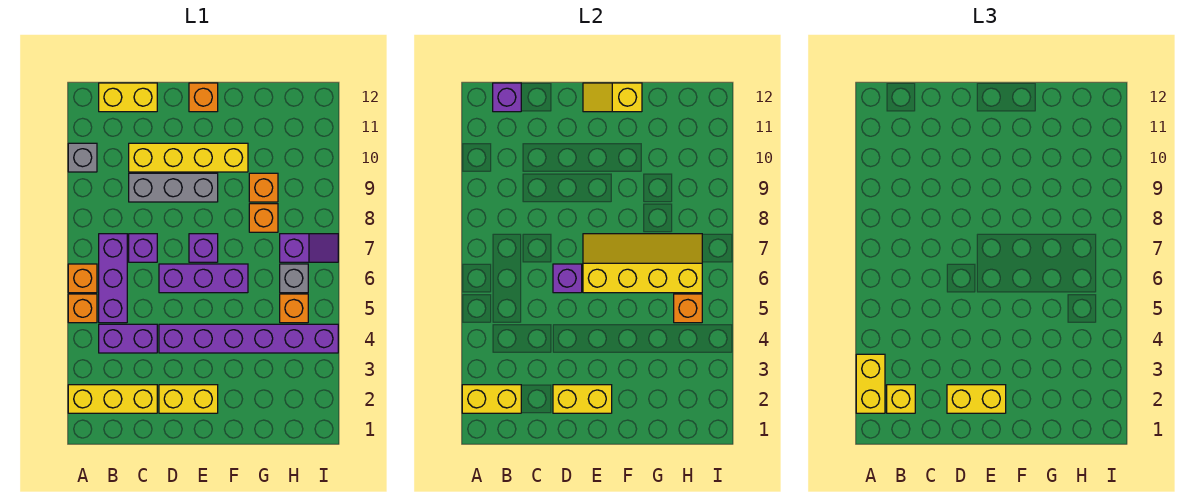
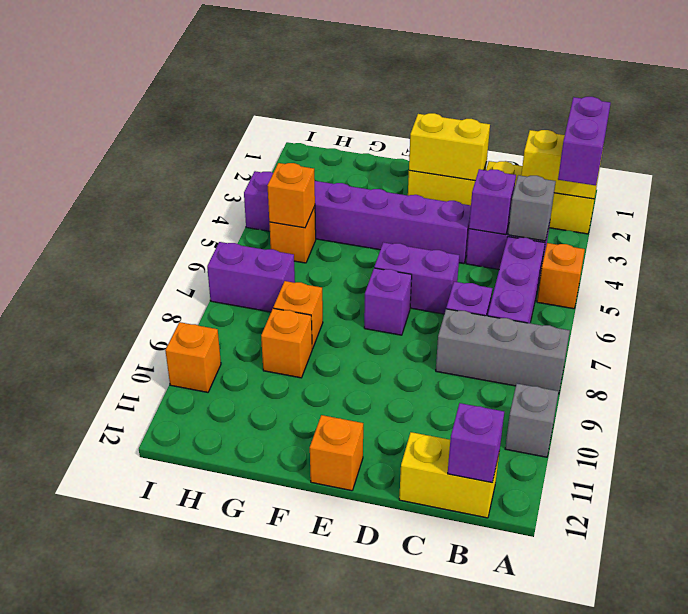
yellow 1x2 brick [856,354,885,413] -> purple 1x2 brick [558,97,611,185]
orange 1x1 brick [68,264,97,293] -> orange 1x1 brick moved to [165,322,221,392]
yellow 1x1 brick [887,385,915,413] -> none
grey 1x3 brick [129,173,218,202] -> grey 1x3 brick moved to [436,309,570,394]
yellow 1x4 brick [129,143,248,172] -> none
yellow 1x2 brick [947,385,1006,413] -> none
purple 1x3 brick [159,264,248,293] -> purple 1x2 brick [374,242,459,314]
purple 1x1 brick [553,264,582,293] -> purple 1x1 brick moved to [469,169,516,235]
yellow 2x4 slope [583,234,702,293] -> none
yellow 1x2 slope [583,83,642,112] -> none
grey 1x1 brick [280,264,308,293] -> grey 1x1 brick moved to [508,175,556,241]
purple 1x2 slope [280,234,338,262] -> purple 1x2 brick [207,242,295,312]

